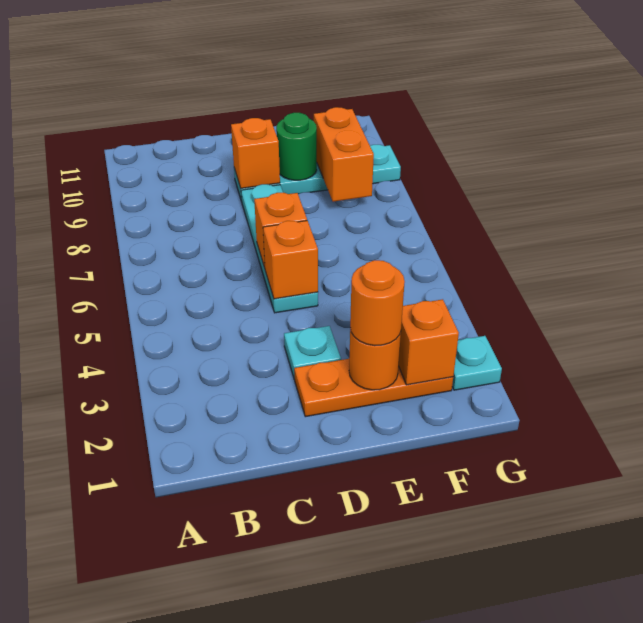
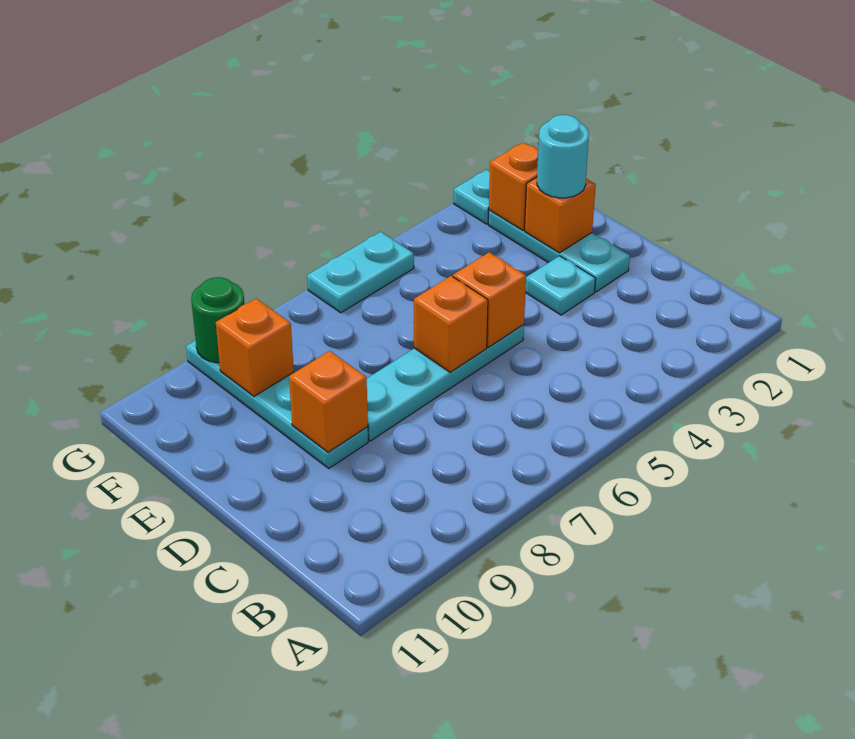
orange 1x3 plate [294,359,453,417] -> cyan 1x3 plate [488,210,630,292]
orange 1x1 round brick [349,328,401,390] -> orange 1x1 brick [525,177,596,253]
orange 1x1 round brick [350,260,405,346] -> cyan 1x1 round brick [537,115,589,198]
green 1x1 round brick [276,113,317,180] -> green 1x1 round brick moved to [191,277,244,363]
orange 1x2 brick [314,107,374,202] -> orange 1x1 brick [216,299,294,396]
none -> cyan 1x2 plate [307,232,414,313]

